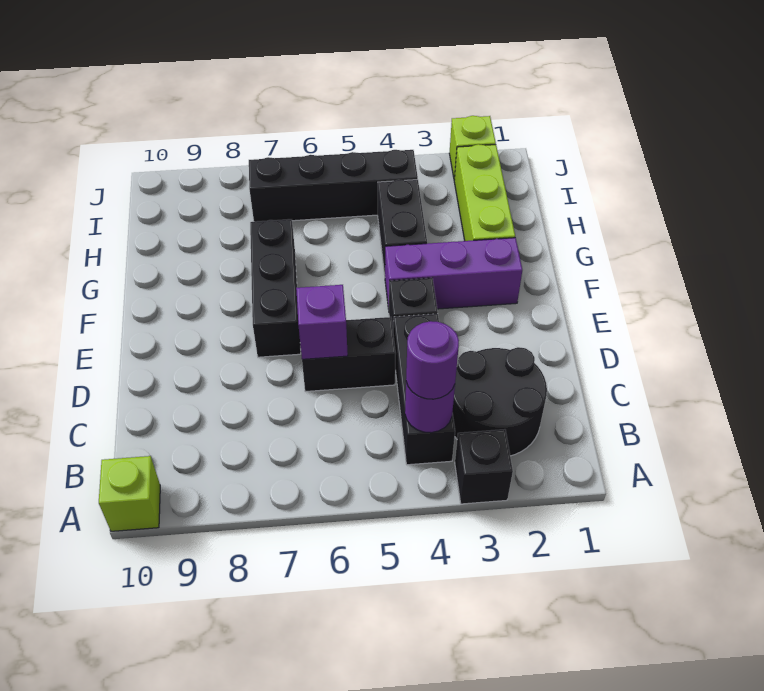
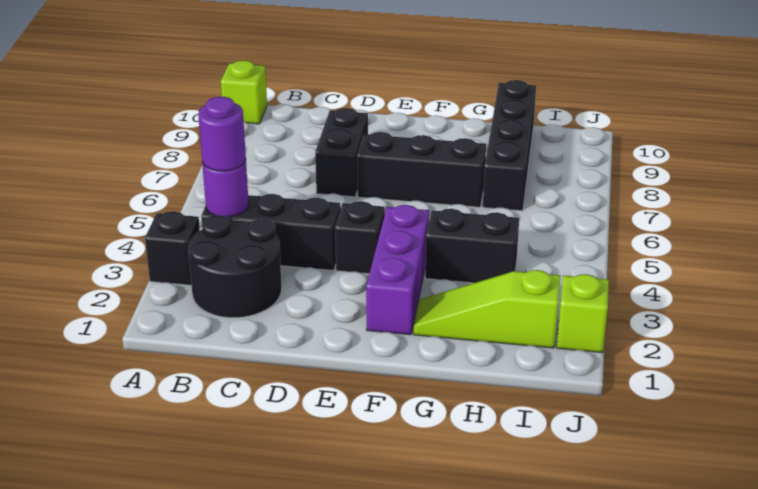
black 1x2 brick [302,317,396,392] -> black 1x2 brick moved to [315,108,368,197]
purple 1x1 brick [296,285,348,359] -> none
lime 1x3 brick [454,144,515,241] -> lime 1x3 slope [414,270,560,348]
black 1x4 brick [249,150,418,222] -> black 1x4 brick moved to [483,80,536,211]

